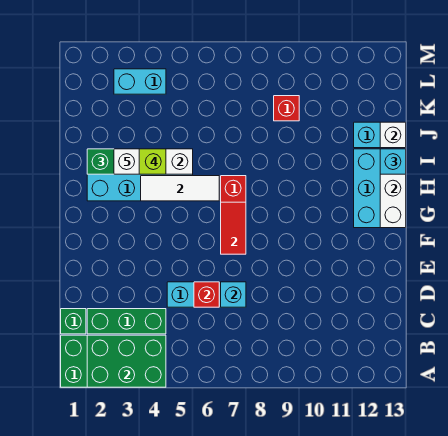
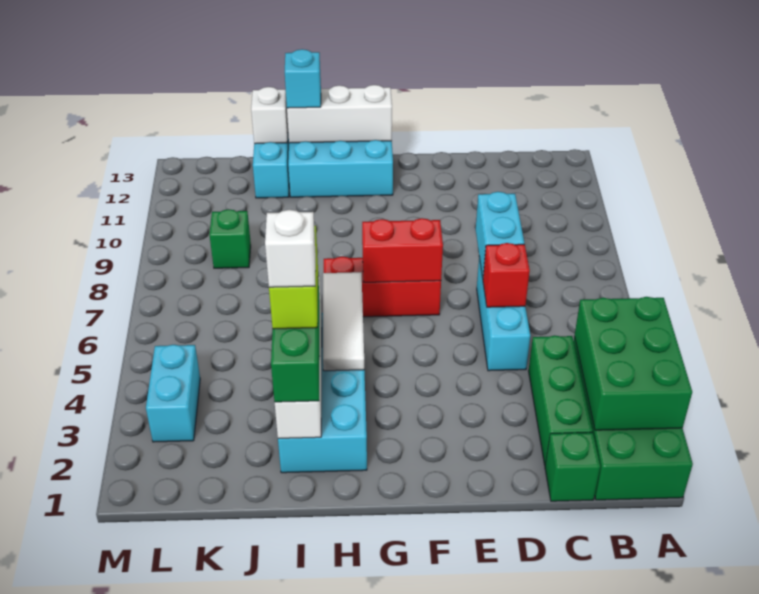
cyan 1x1 brick [221,282,246,307] -> cyan 1x2 brick [476,192,524,278]
red 1x2 tile [221,202,246,254] -> red 1x2 brick [362,218,443,282]
red 1x1 brick [274,96,299,121] -> green 1x1 brick [209,209,251,268]

